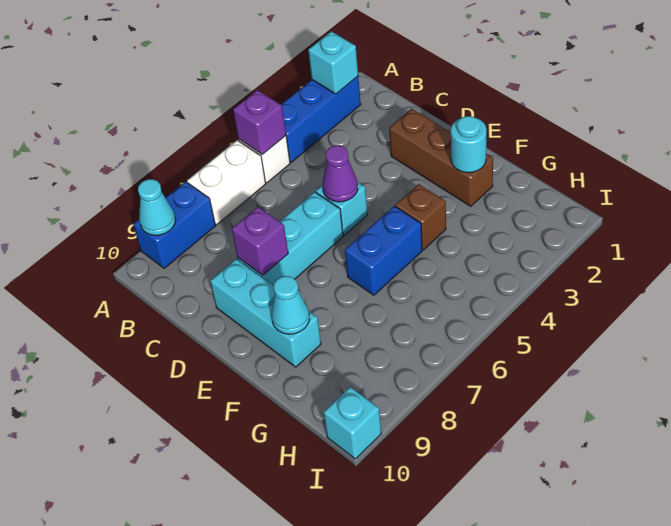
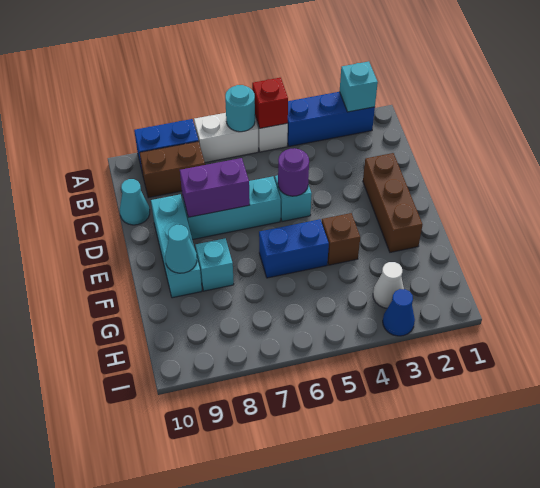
purple 1x1 brick [233,90,286,154] -> red 1x1 brick [252,78,288,128]
cyan 1x1 cone [138,179,175,235] -> cyan 1x1 cone moved to [120,179,150,225]
none -> brown 1x2 brick [140,141,205,198]
purple 1x1 cone [323,145,358,202] -> purple 1x1 round brick [278,148,309,196]
purple 1x1 brick [232,207,288,275] -> purple 1x2 brick [180,158,250,217]
cyan 1x1 round brick [451,116,486,173] -> cyan 1x1 round brick moved to [225,85,255,132]
none -> white 1x1 cone [373,262,404,308]
none -> blue 1x1 cone [383,289,415,336]
cyan 1x1 brick [324,387,381,459] -> cyan 1x1 brick moved to [195,238,234,291]

